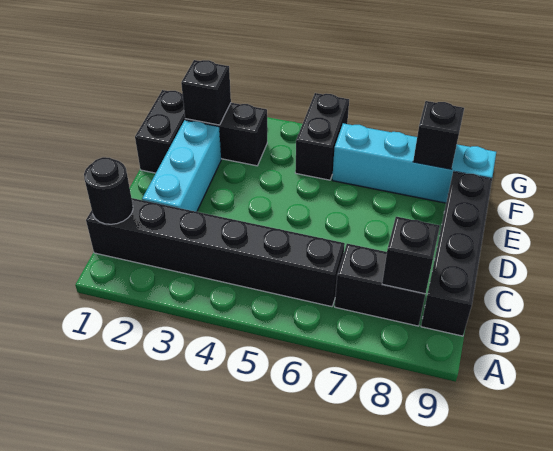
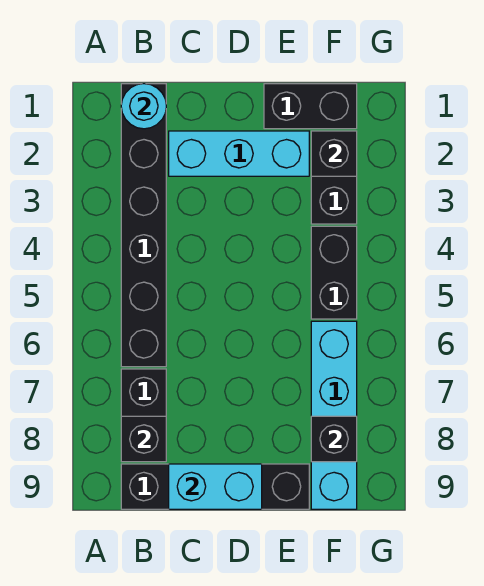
black 1x1 round brick [84,157,133,224] -> cyan 1x1 round brick [121,84,166,129]
none -> cyan 1x2 brick [169,464,262,509]
black 1x2 brick [295,93,349,180] -> black 1x2 brick turned to [311,226,357,319]

